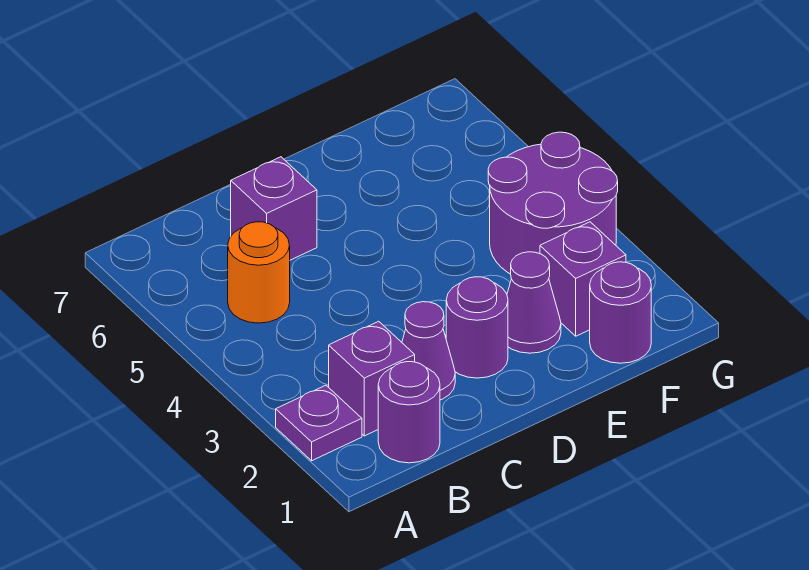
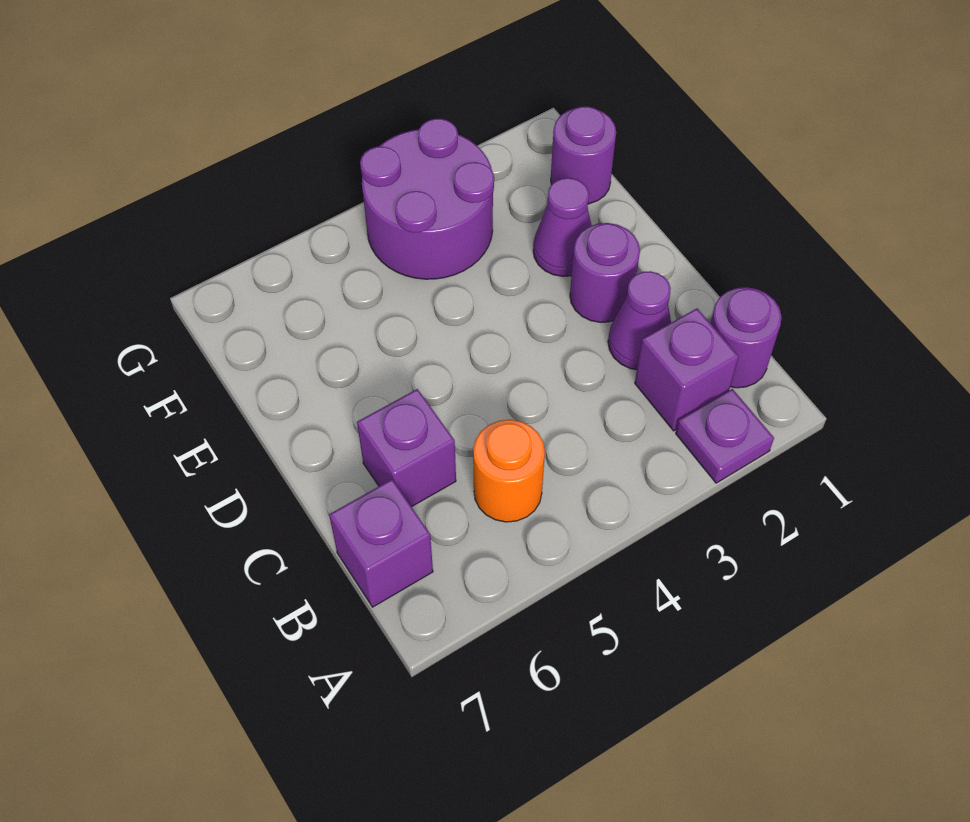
purple 1x1 brick [540,222,626,336] -> purple 1x1 brick moved to [329,479,433,607]

